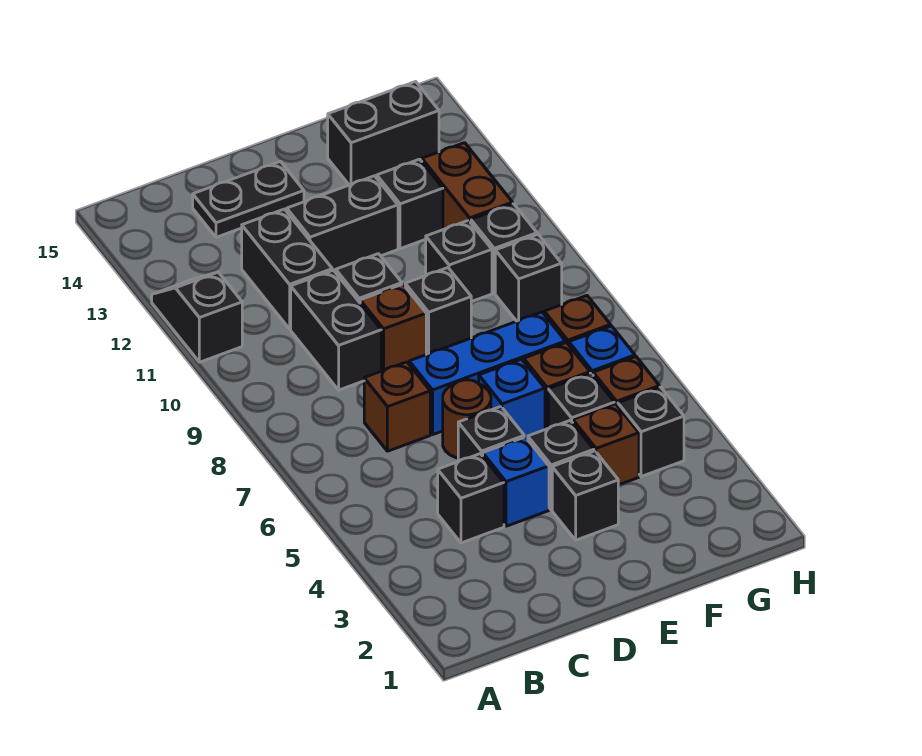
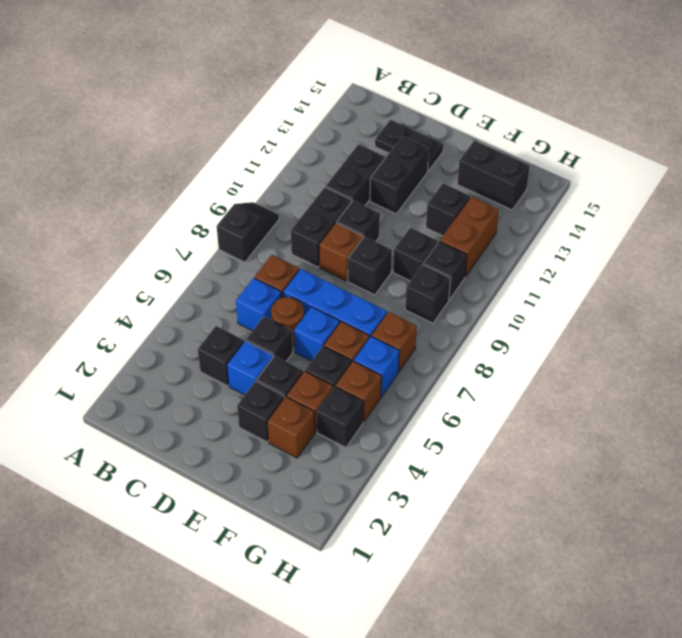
black 1x2 slope [152,272,242,362] -> black 1x2 slope moved to [217,202,279,262]
none -> blue 1x1 brick [236,278,281,331]
black 1x2 brick [287,176,398,272] -> black 1x2 brick turned to [370,136,429,214]
none -> brown 1x1 brick [267,397,315,458]

